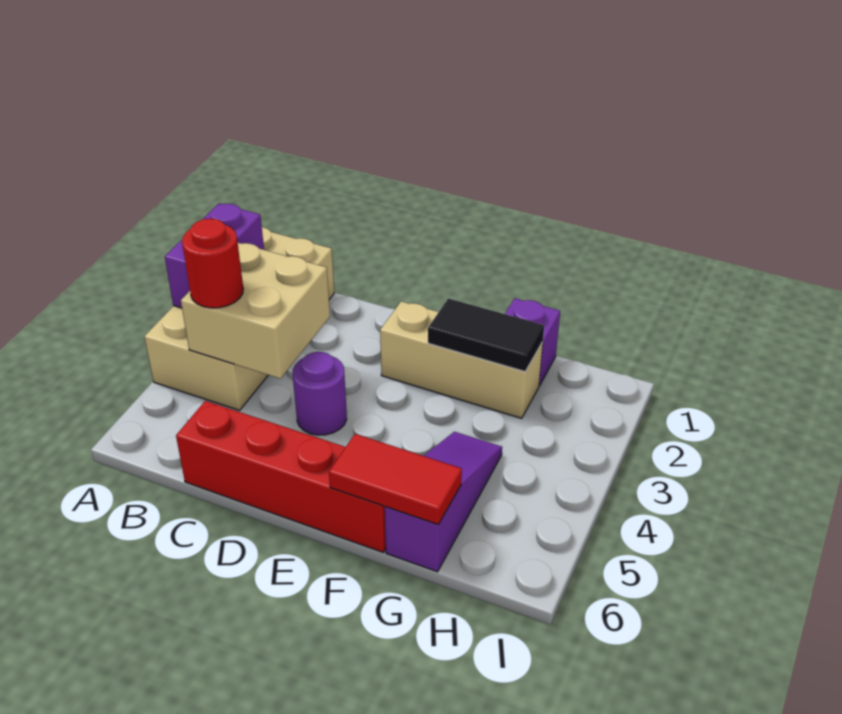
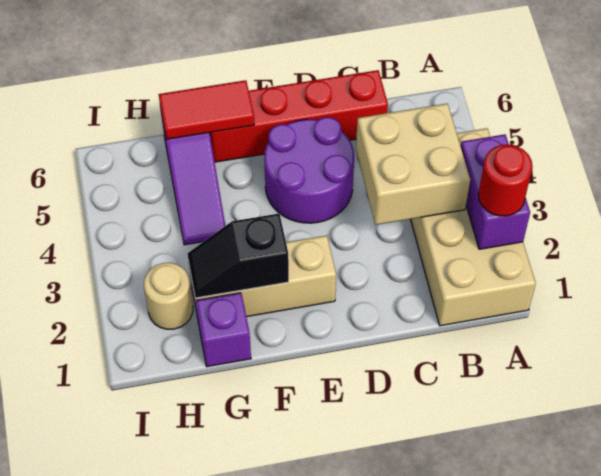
red 1x1 round brick [182,219,243,308] -> red 1x1 round brick moved to [478,144,532,216]
purple 1x1 round brick [293,352,347,435] -> purple 2x2 round brick [264,117,354,223]
black 1x2 tile [428,298,544,371] -> black 1x2 slope [188,213,289,298]
none -> tan 1x1 round brick [144,263,193,329]

